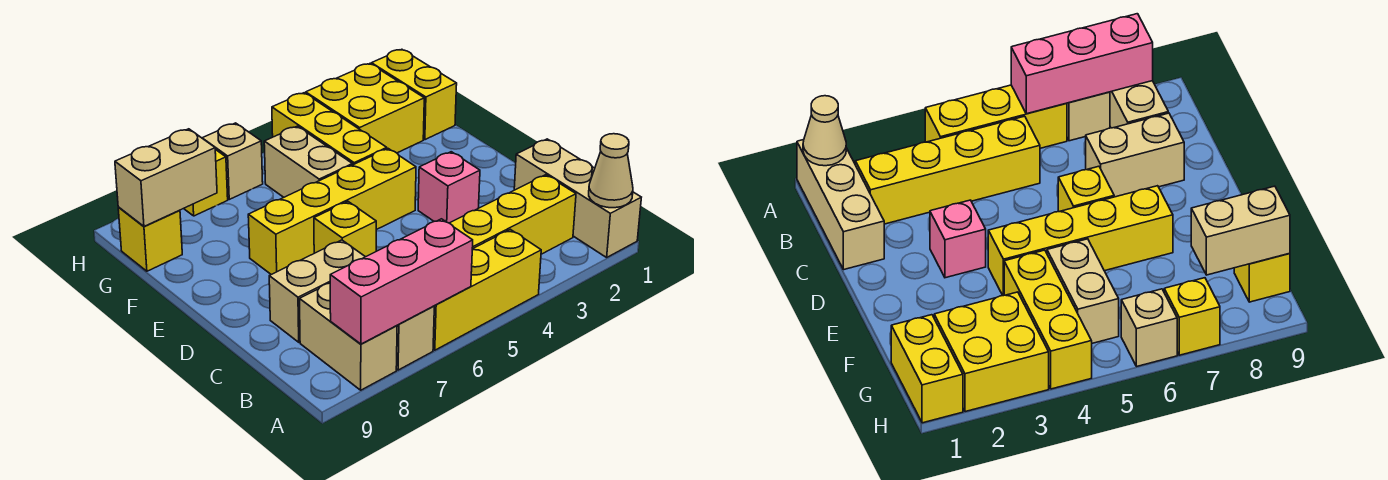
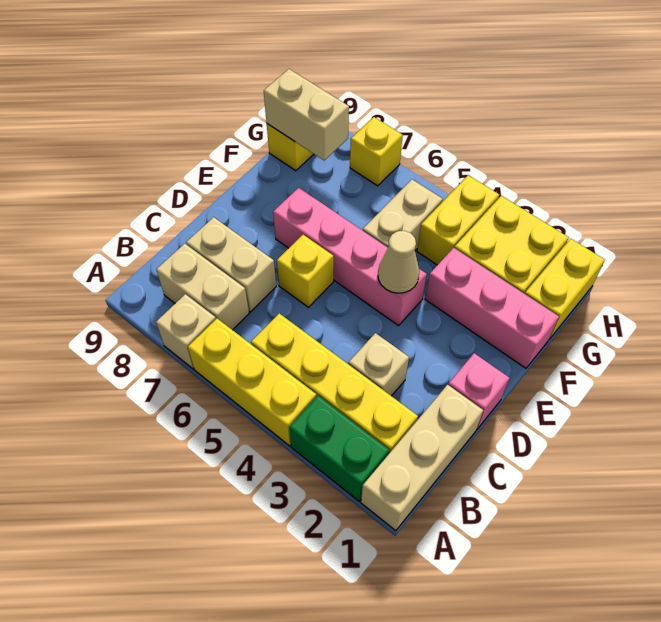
tan 1x1 cone [589,134,633,208] -> tan 1x1 cone moved to [378,231,419,293]
none -> green 1x2 brick [289,396,389,501]
pink 1x3 brick [330,219,473,344] -> pink 1x3 brick moved to [425,248,559,368]
tan 1x2 brick [300,283,397,390] -> tan 1x2 brick turned to [156,244,249,330]
pink 1x1 brick [418,152,480,223] -> pink 1x1 brick moved to [448,353,509,429]
yellow 1x4 brick [248,149,416,275] -> pink 1x4 brick [273,188,427,326]
yellow 1x3 brick [272,93,387,165] -> yellow 1x2 brick [417,175,499,265]
tan 1x1 brick [202,123,263,199] -> tan 1x1 brick moved to [349,333,409,396]

